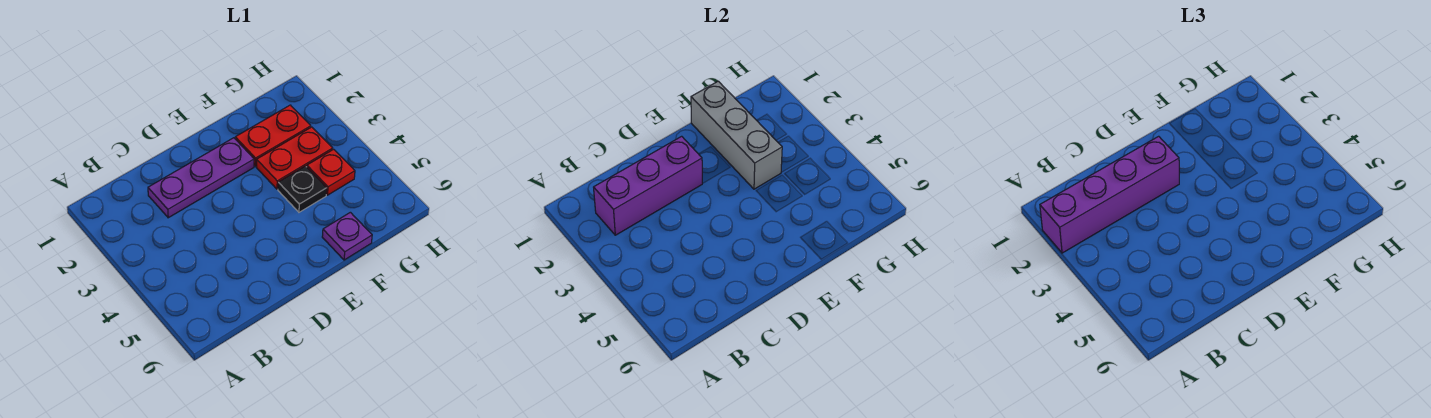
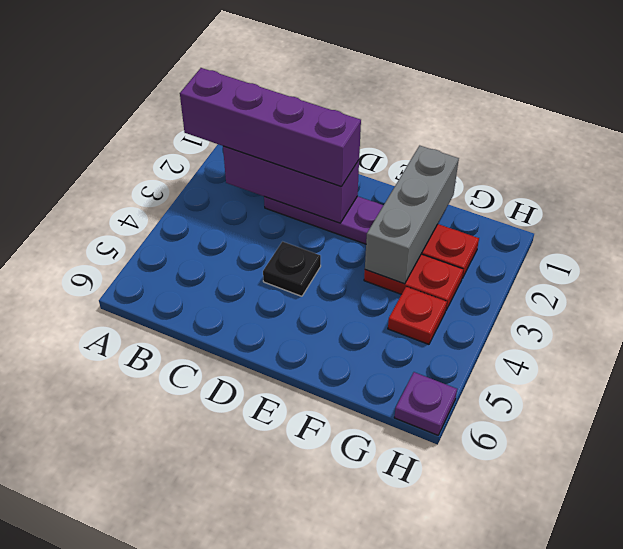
black 1x1 plate [278,166,327,212] -> black 1x1 plate moved to [263,242,321,296]
purple 1x1 plate [322,212,372,260] -> purple 1x1 plate moved to [394,372,457,435]

